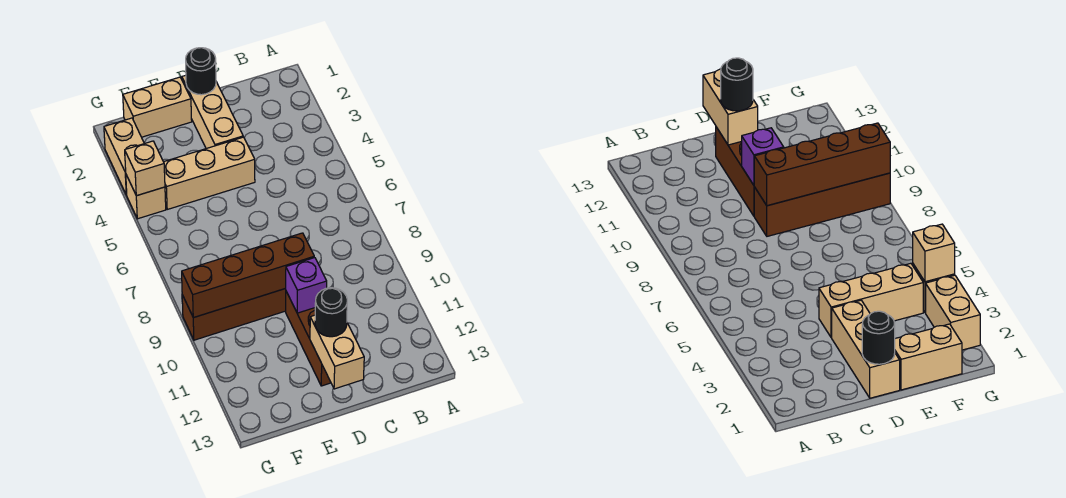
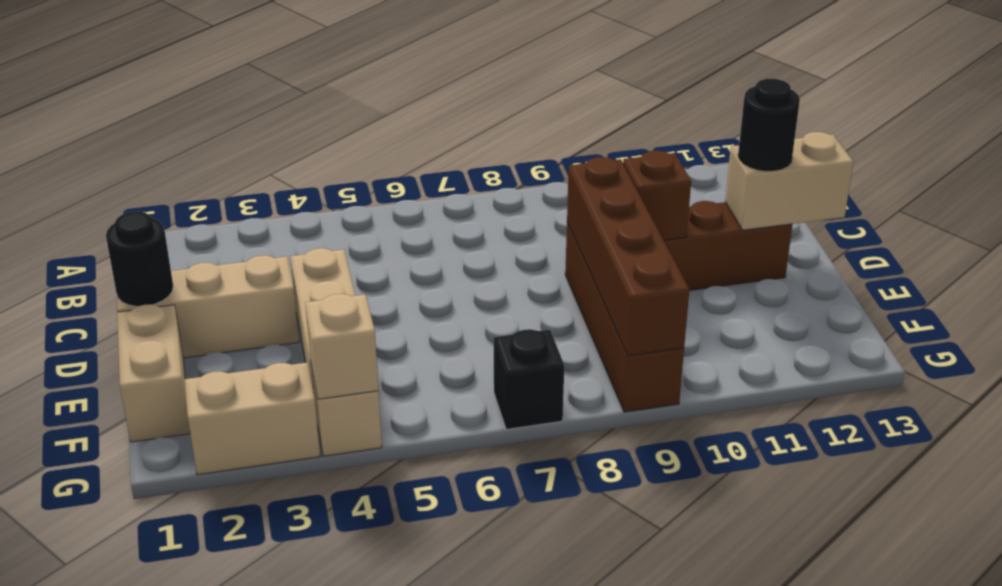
purple 1x1 brick [285,258,327,313] -> brown 1x1 brick [623,151,691,240]
none -> black 1x1 brick [494,329,564,429]

